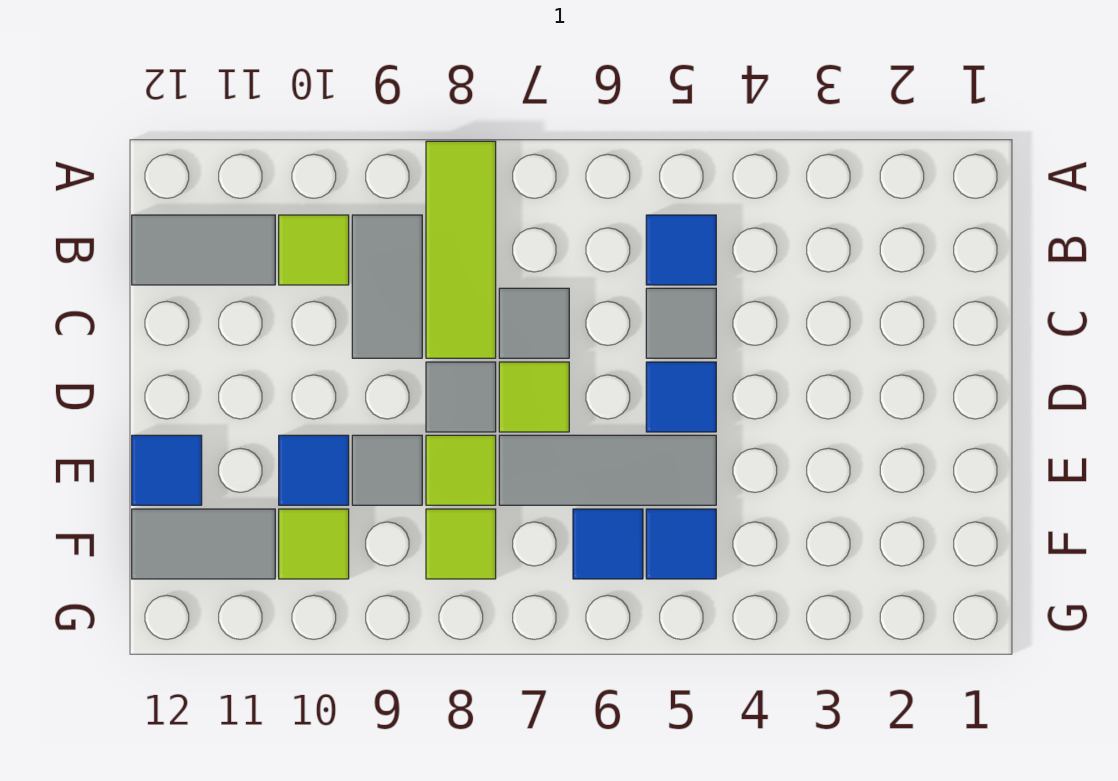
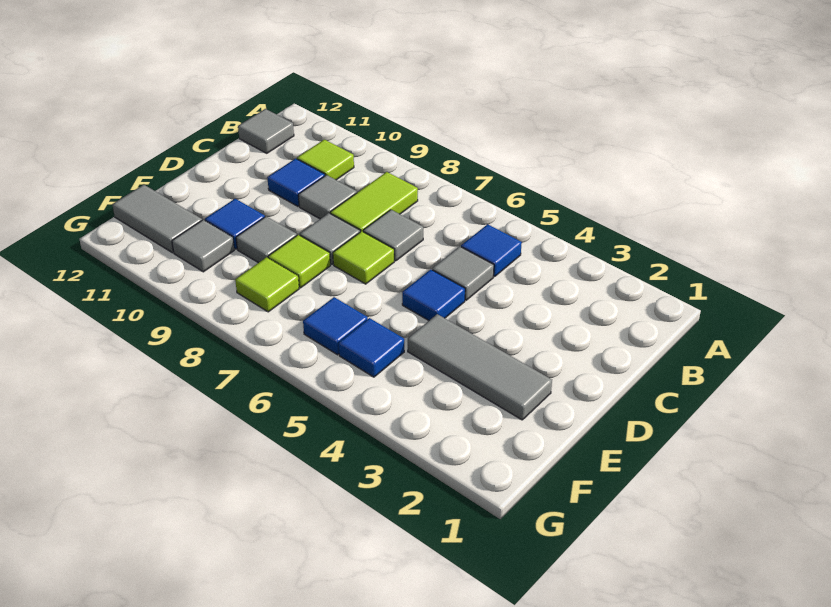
lime 1x3 tile [426,141,496,358] -> lime 1x2 tile [330,172,418,232]
grey 1x2 tile [352,215,422,358] -> grey 1x1 tile [298,175,357,219]
grey 1x2 tile [132,215,275,285] -> grey 1x1 tile [238,109,294,153]
grey 1x3 tile [499,435,716,505] -> grey 1x3 tile moved to [408,314,552,420]
blue 1x1 tile [132,435,202,505] -> blue 1x1 tile moved to [267,158,325,206]
lime 1x1 tile [279,509,349,579] -> grey 1x1 tile [172,220,234,272]

